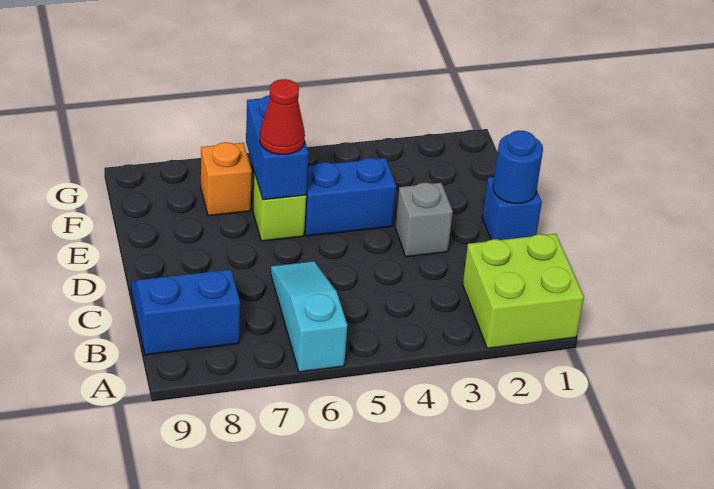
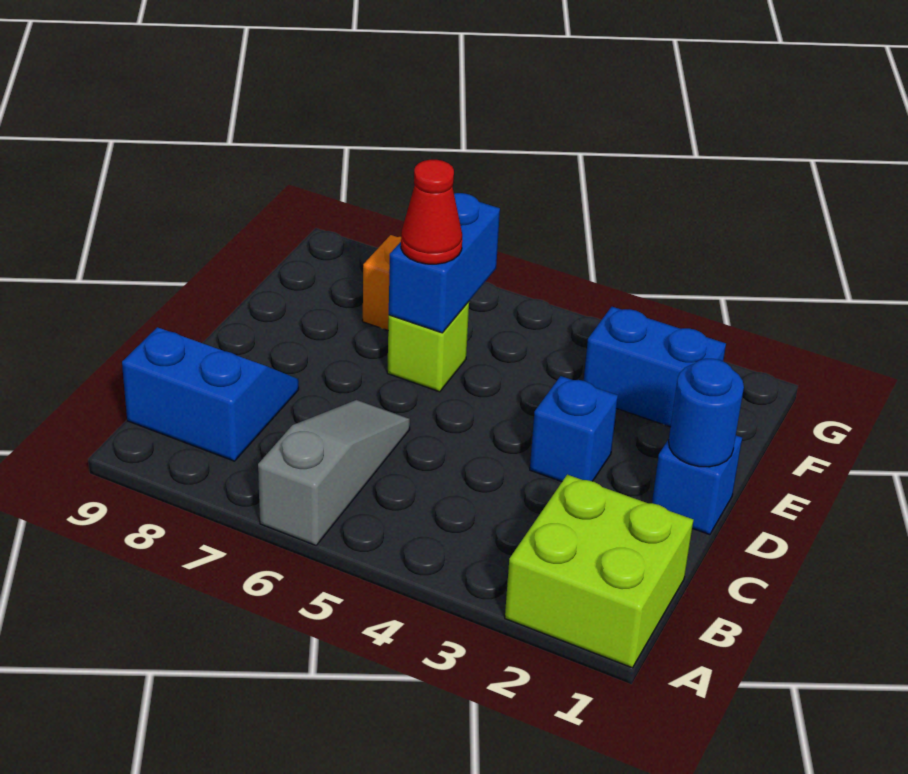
cyan 1x3 slope [271,261,347,372] -> grey 1x3 slope [258,400,410,545]
grey 1x1 brick [395,183,453,257] -> blue 1x1 brick [530,376,618,482]
blue 1x2 brick [304,158,396,236] -> blue 1x2 brick moved to [584,307,726,427]

